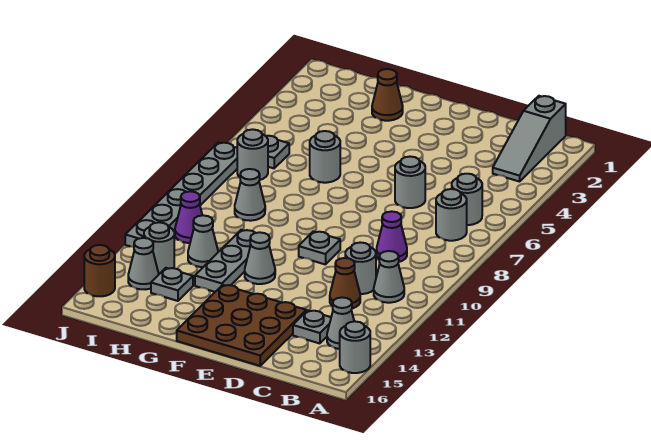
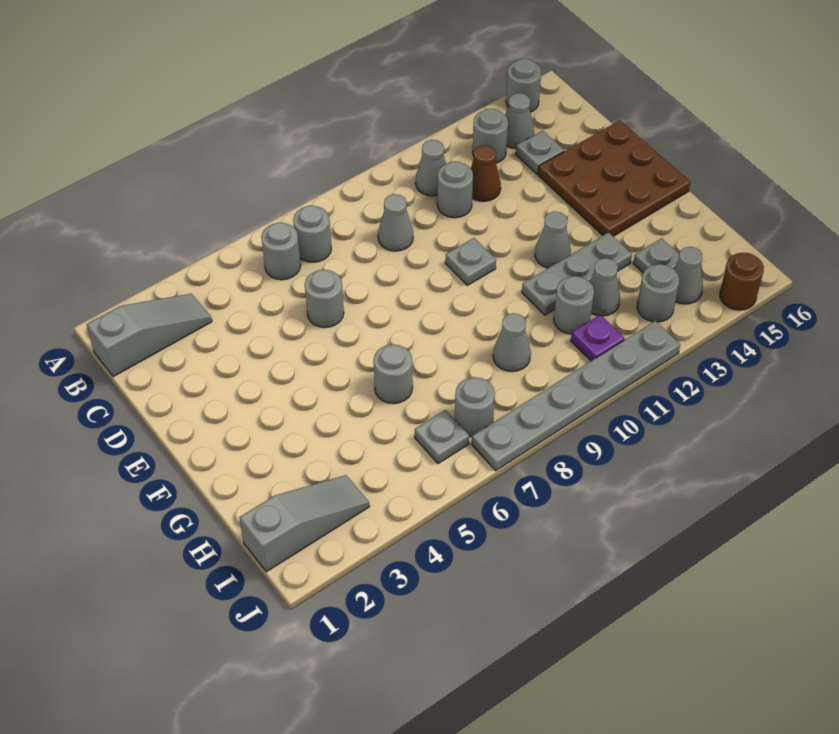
none -> grey 1x1 round brick [473,109,508,163]
purple 1x1 cone [376,211,407,262] -> grey 1x1 cone [378,194,413,251]
brown 1x1 cone [372,69,403,121] -> none
none -> grey 1x1 round brick [554,276,594,334]
none -> grey 1x3 slope [239,475,369,572]
purple 1x1 cone [175,191,202,243] -> purple 1x1 plate [571,315,625,361]

